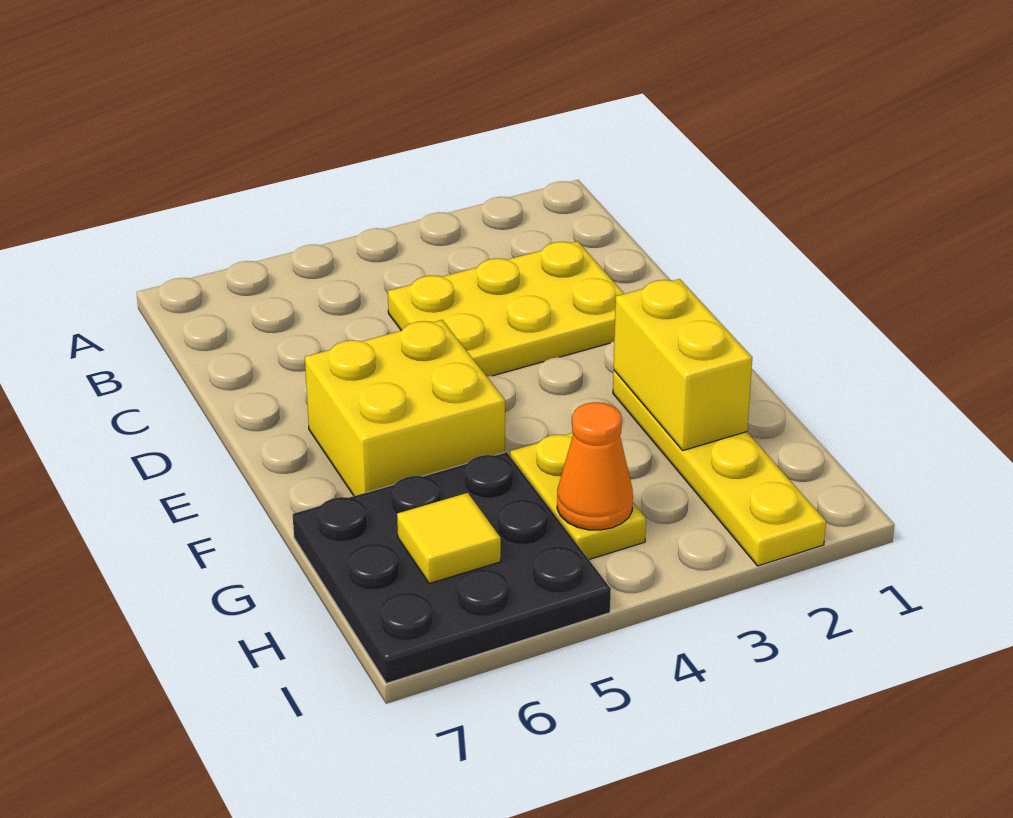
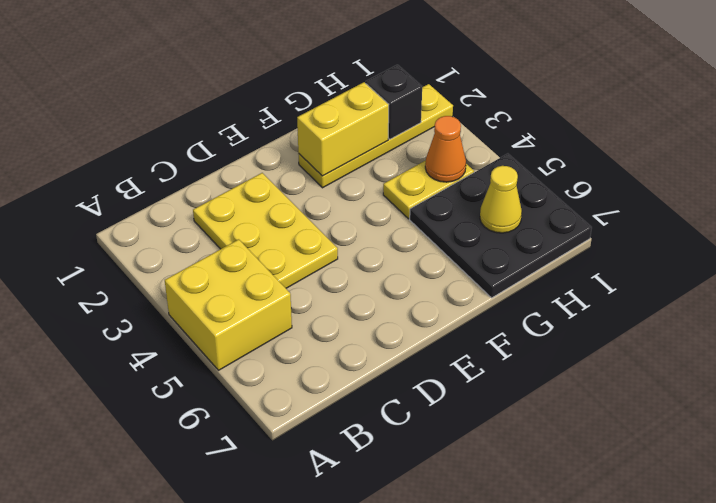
yellow 2x2 brick [305,320,505,496] -> yellow 2x2 brick moved to [165,239,292,370]
none -> black 1x1 brick [366,65,422,139]
yellow 1x1 tile [397,493,501,584] -> yellow 1x1 cone [480,166,522,233]

